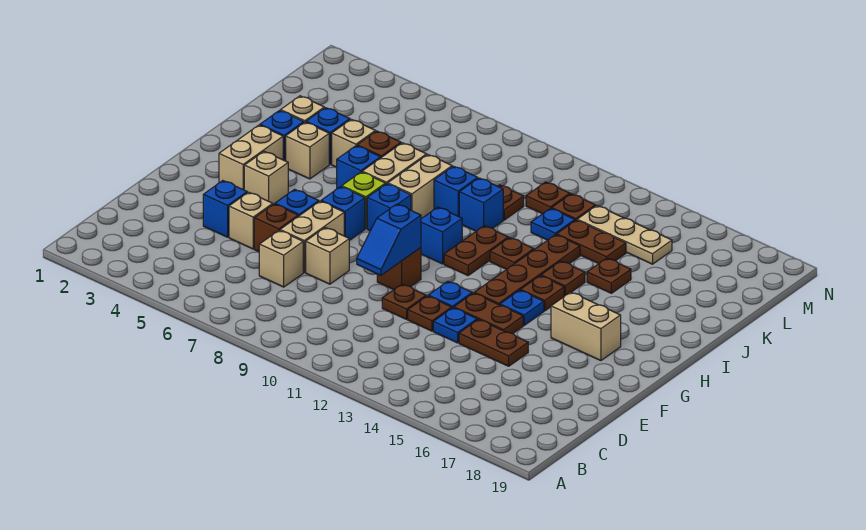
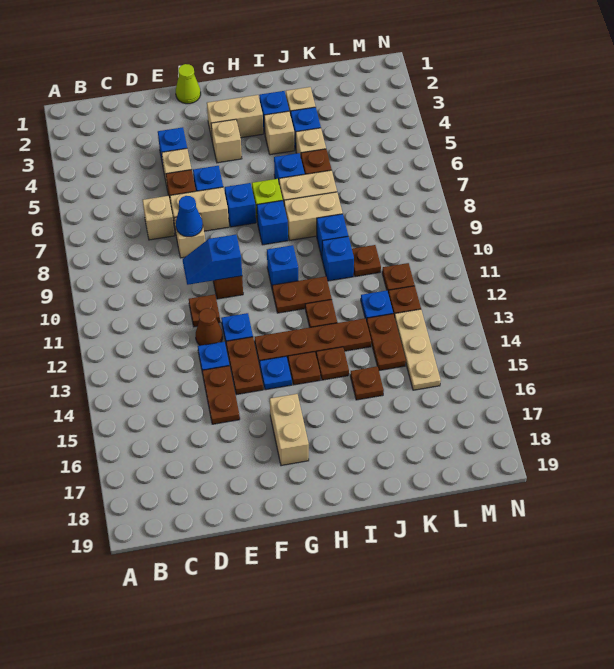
none -> blue 1x1 cone [176,196,203,237]
brown 1x1 plate [408,296,452,331] -> brown 1x1 cone [196,308,223,346]
none -> lime 1x1 cone [176,64,201,104]

